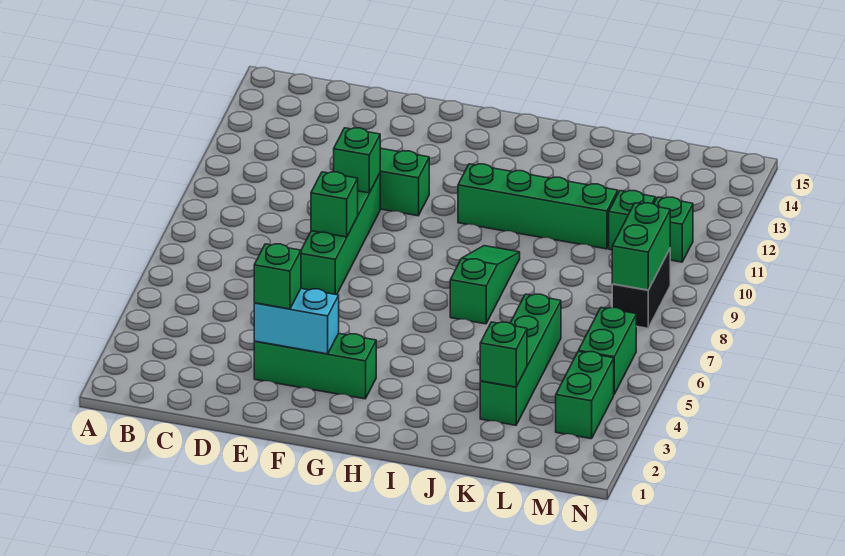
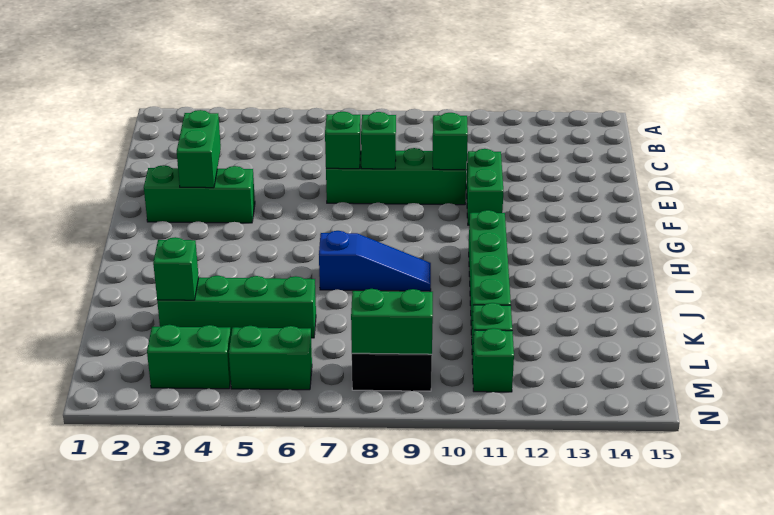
green 1x3 brick [254,333,376,399] -> green 1x3 brick turned to [144,165,255,223]
cyan 1x2 brick [254,289,339,354] -> green 1x2 brick [177,110,221,188]
green 1x1 brick [254,244,301,309] -> green 1x1 brick moved to [325,112,361,169]
green 1x3 slope [450,246,520,324] -> blue 1x3 slope [319,231,431,291]

